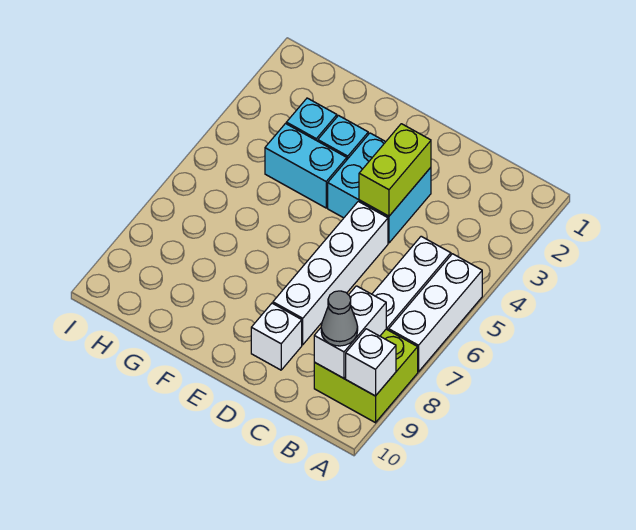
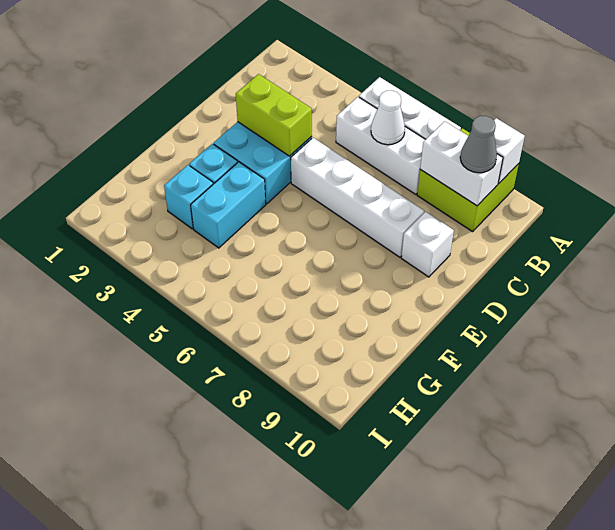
none -> white 1x1 cone [371,90,405,145]

